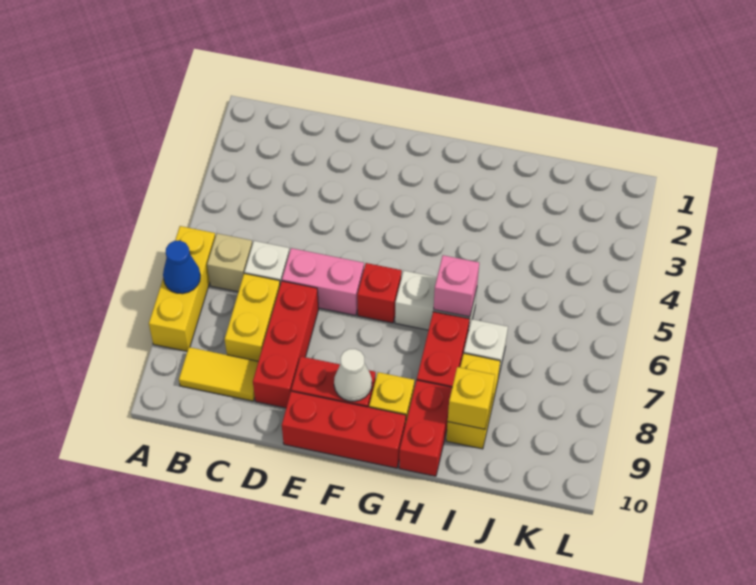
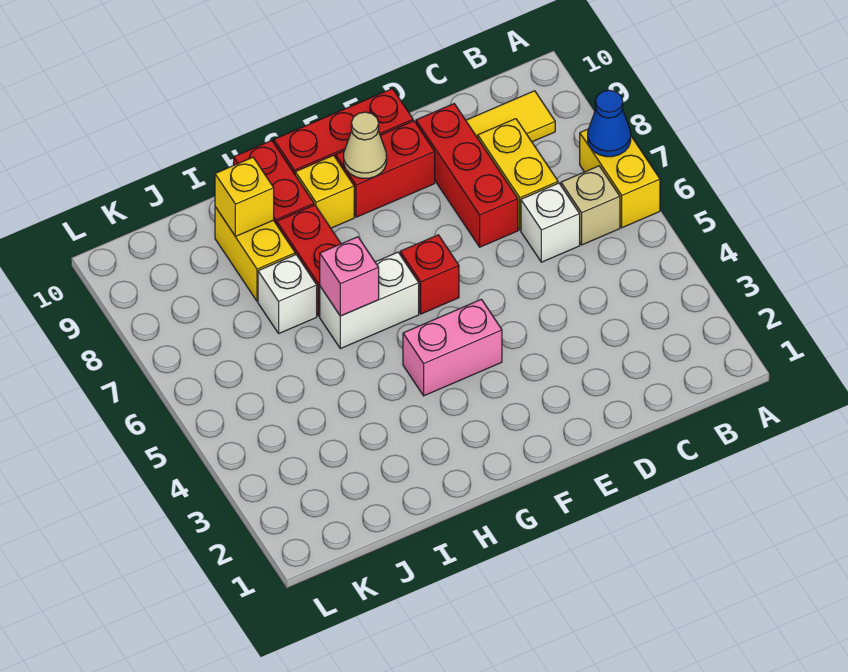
yellow 1x3 brick [149,226,215,351] -> yellow 1x2 brick [580,129,660,228]
pink 1x2 brick [282,248,364,315] -> pink 1x2 brick moved to [403,299,502,396]
white 1x1 cone [334,349,372,401] -> tan 1x1 cone [344,112,387,178]

